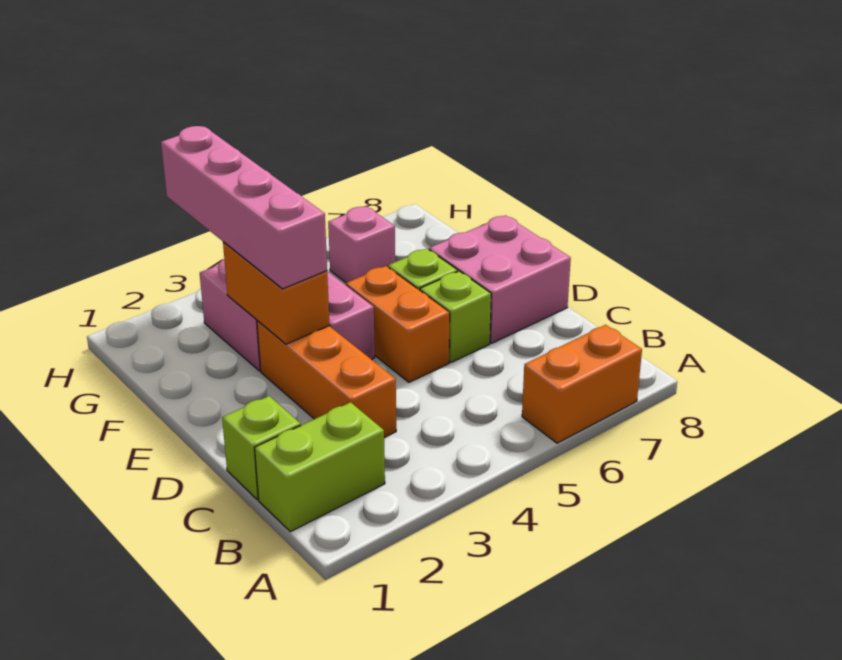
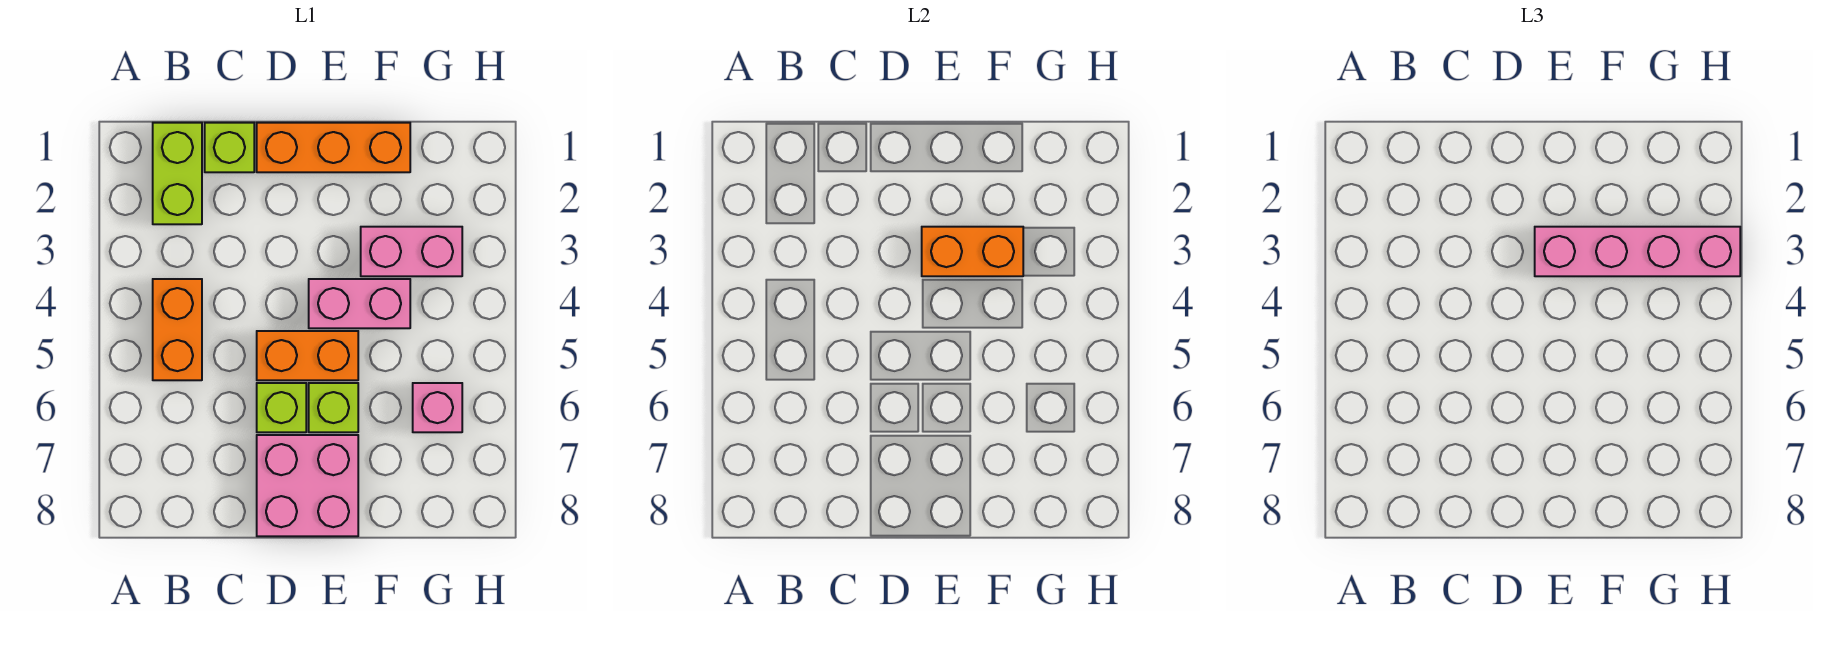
orange 1x2 brick [522,325,642,443] -> orange 1x2 brick moved to [153,279,202,380]
orange 1x3 brick [257,321,396,438] -> orange 1x3 brick moved to [257,123,410,172]

